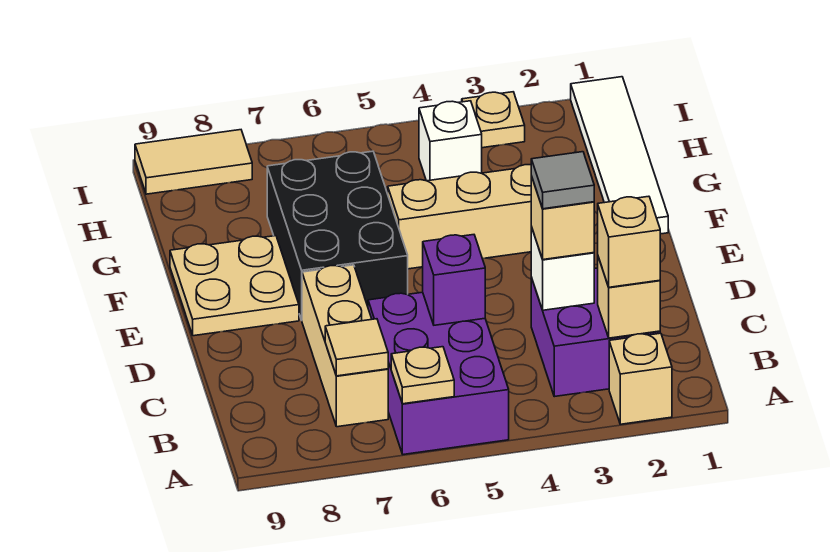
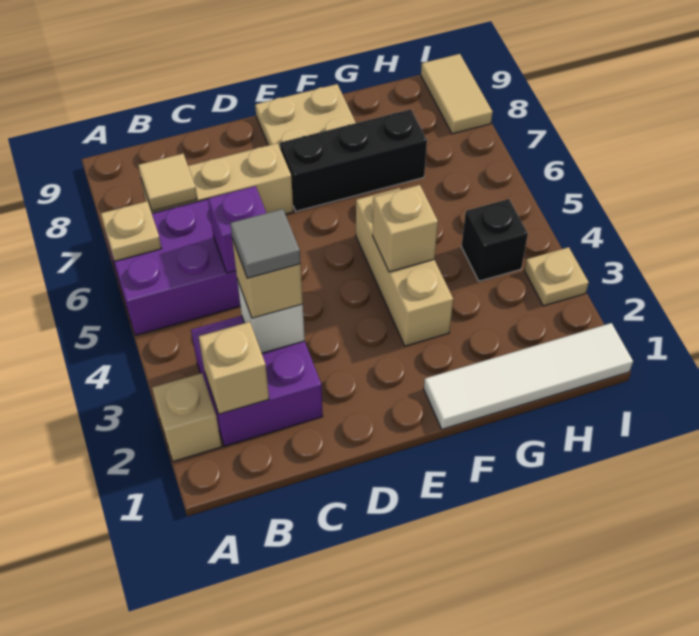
tan 1x1 brick [598,196,660,287] -> tan 1x1 brick moved to [373,185,438,272]
black 2x3 brick [267,151,408,320] -> black 1x3 brick [280,109,427,211]
white 1x1 brick [419,101,482,181] -> black 1x1 brick [461,199,528,281]

